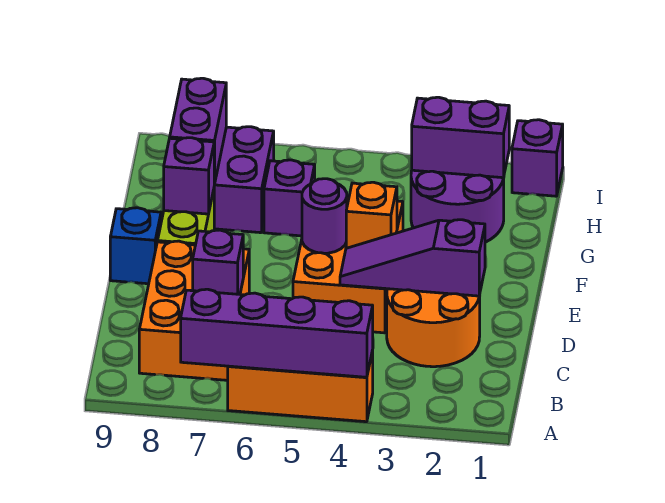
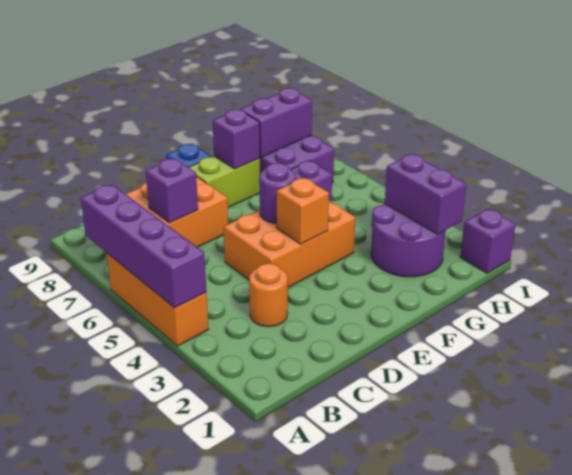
orange 2x2 round brick [387,289,480,367] -> orange 1x1 round brick [249,263,288,327]
purple 1x3 slope [340,220,485,296] -> none

